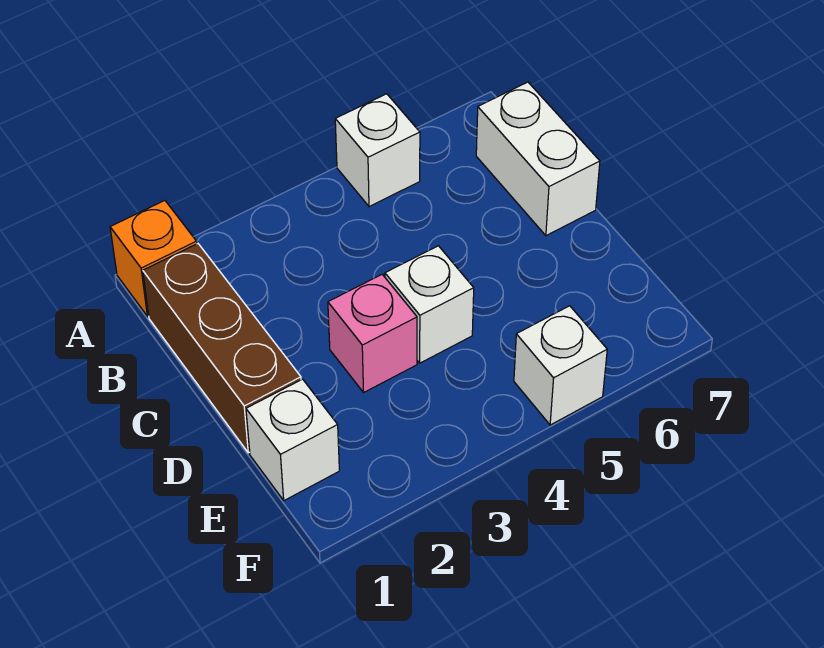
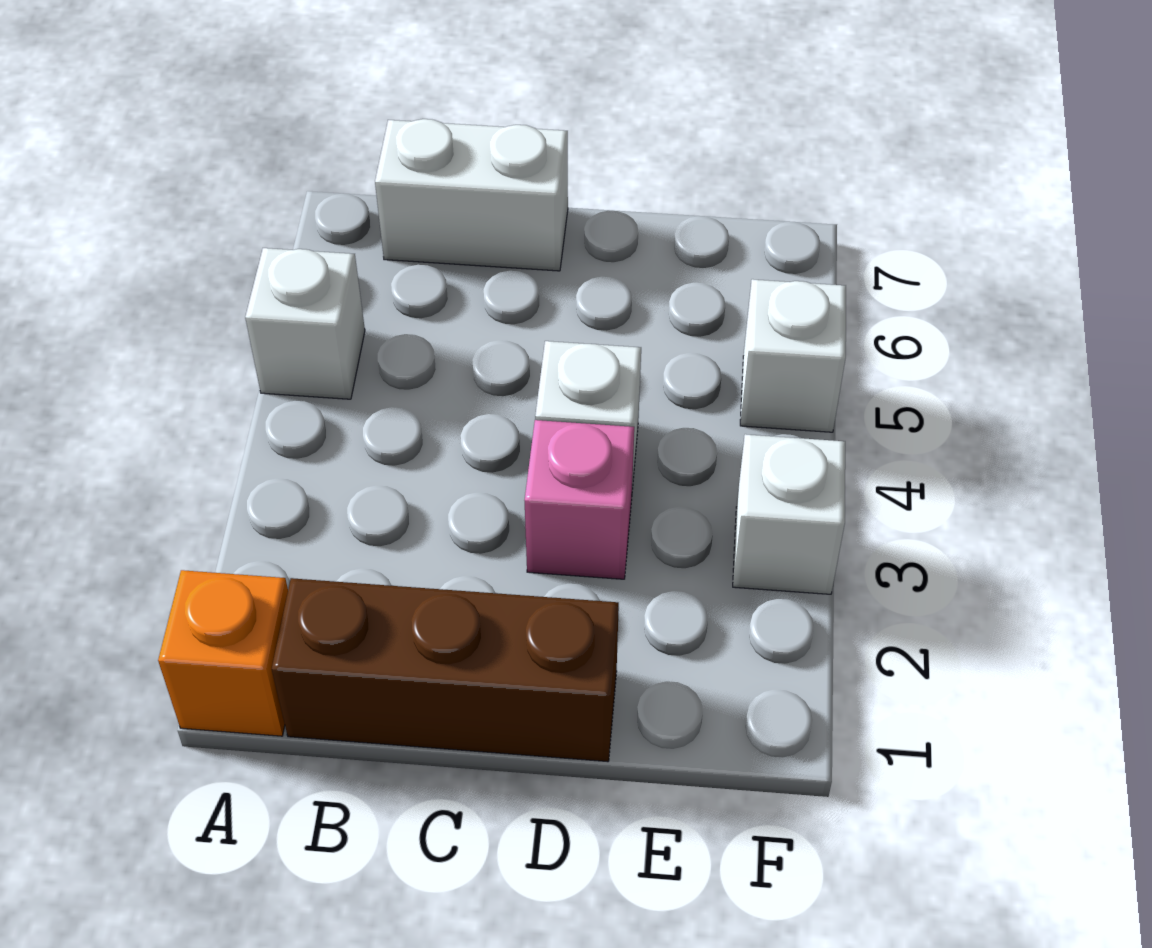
white 1x1 brick [246,379,339,500] -> white 1x1 brick moved to [733,434,845,594]

